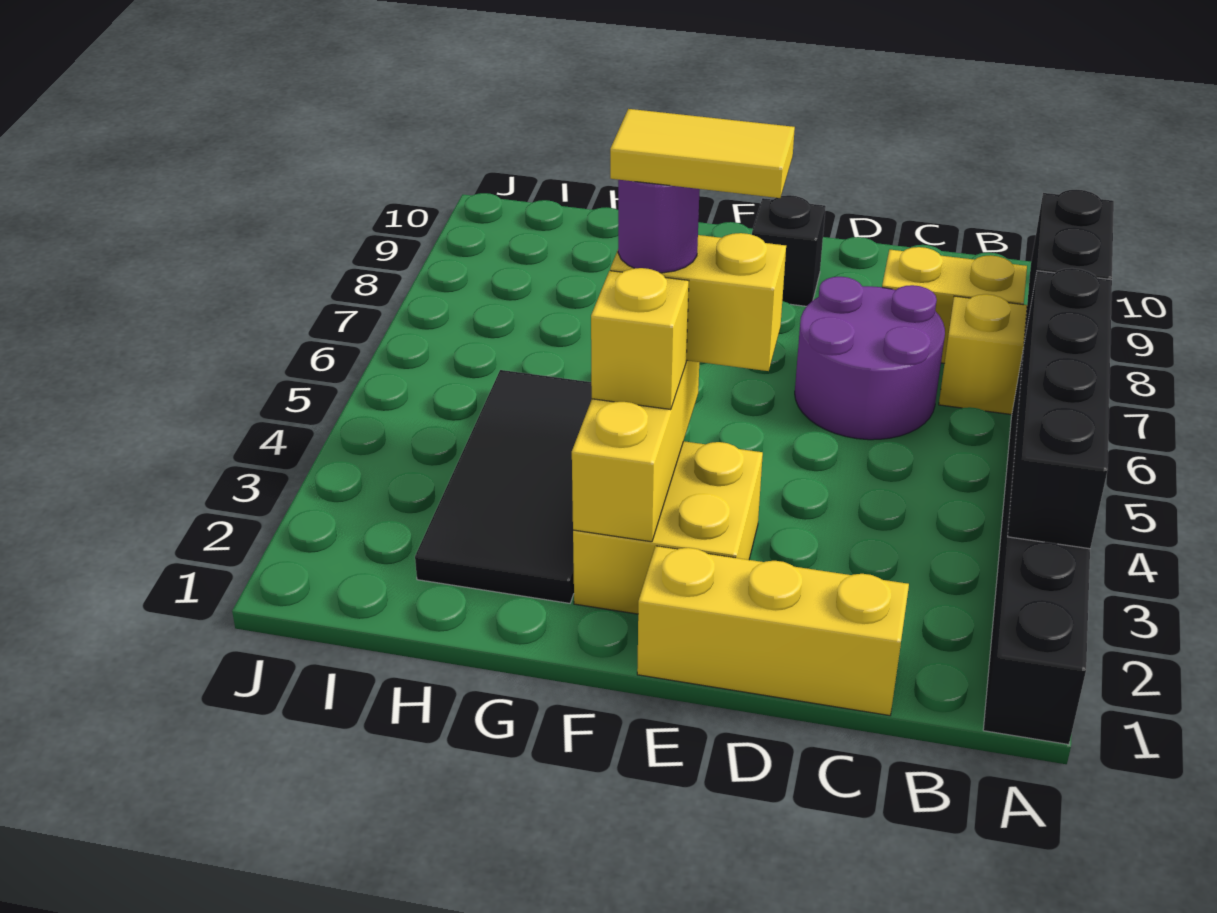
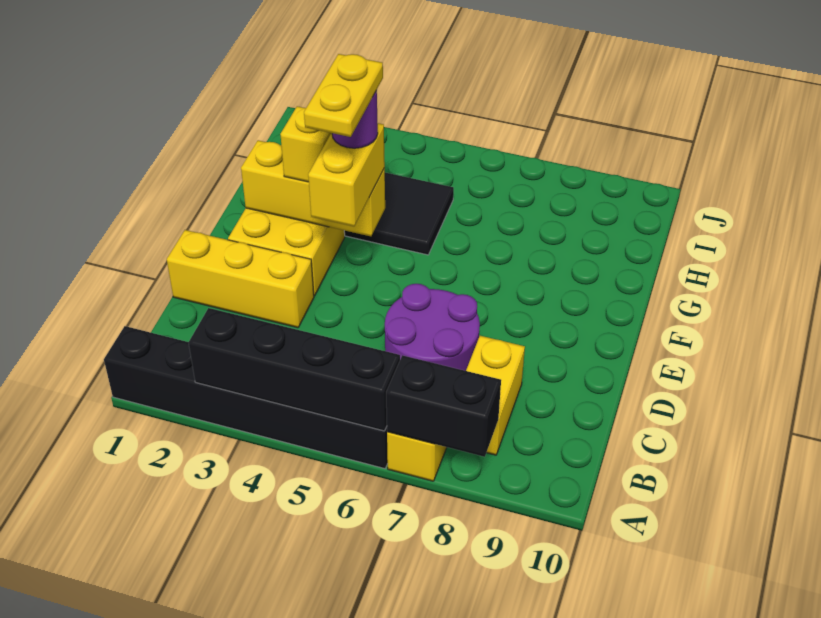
yellow 1x3 brick [637,546,909,716] -> yellow 1x3 brick turned to [167,230,314,328]
yellow 1x2 tile [610,109,795,198] -> yellow 1x2 plate [304,54,383,137]
black 1x1 brick [752,195,826,306] -> none

